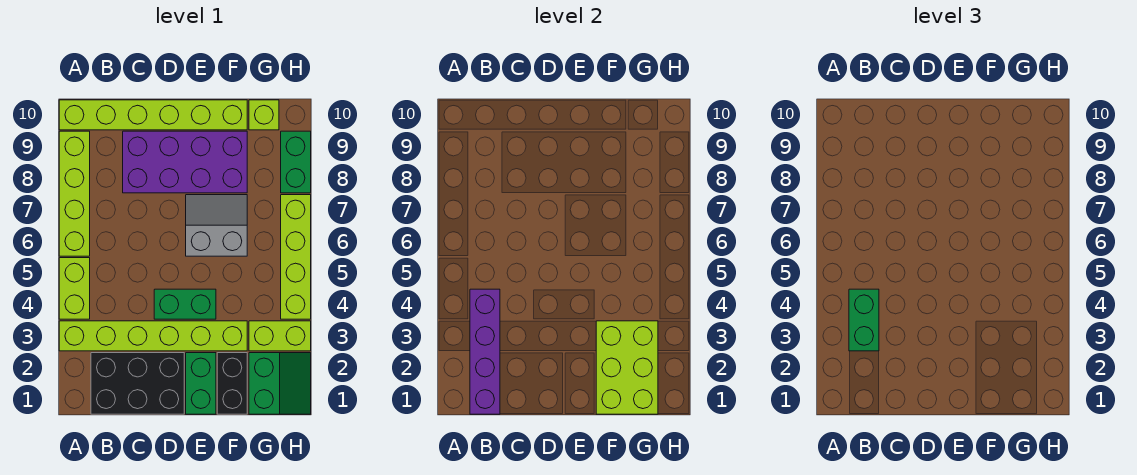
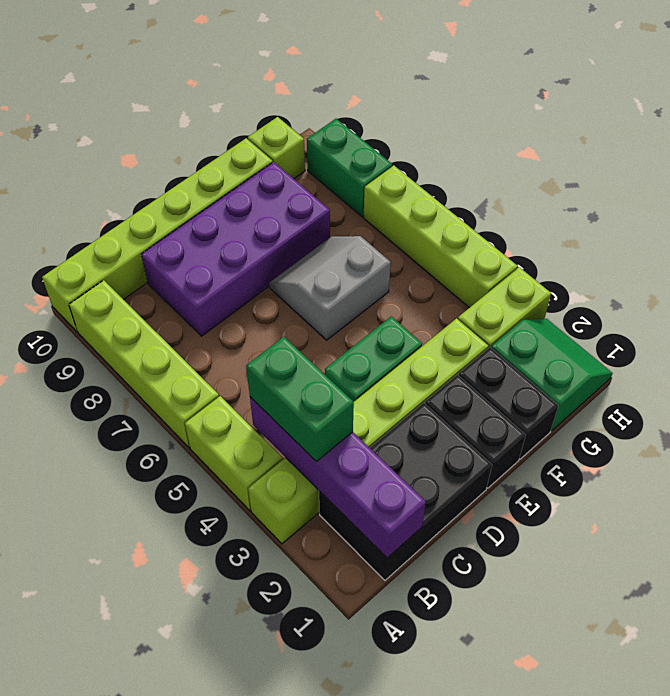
green 1x2 brick [186,353,216,414] -> black 1x2 brick [425,375,526,488]
lime 2x3 brick [596,321,658,414] -> none

